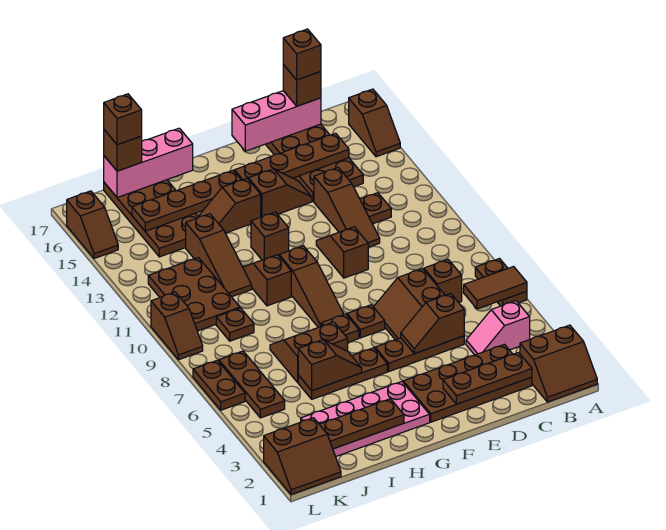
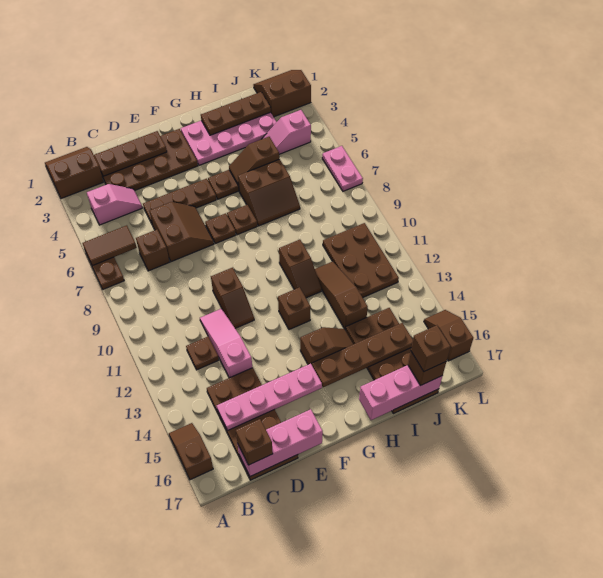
brown 1x4 plate [234,133,349,180] -> pink 1x4 plate [217,364,322,431]
brown 1x1 brick [283,29,321,80] -> none
brown 1x2 slope [401,294,464,354] -> none
brown 1x3 slope [314,168,380,247] -> pink 1x3 slope [200,309,252,378]
brown 1x2 slope [248,169,312,217] -> none
brown 1x3 slope [279,246,344,327] -> none
none -> pink 1x2 slope [262,110,311,154]
brown 1x1 plate [216,308,254,341] -> none
brown 1x3 plate [219,351,285,418] -> none
brown 1x2 plate [193,360,245,410] -> pink 1x2 plate [322,146,363,191]
brown 1x2 slope [151,292,203,360] -> none

